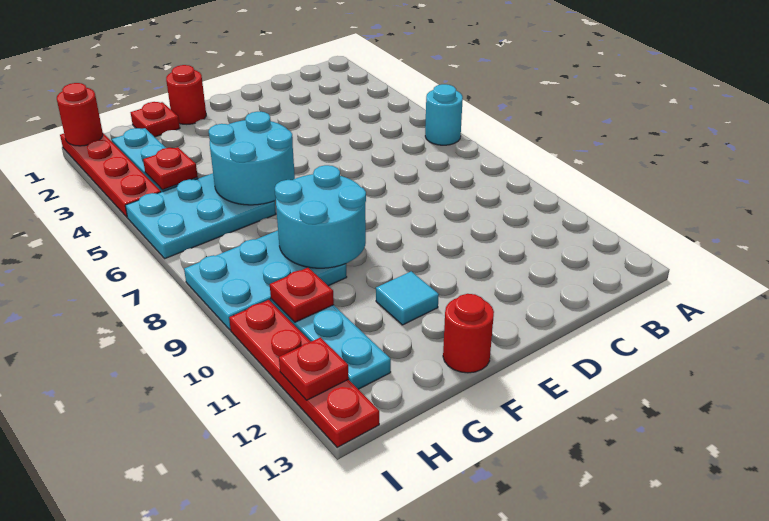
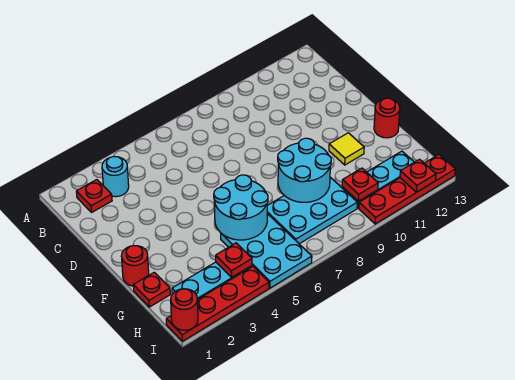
cyan 1x1 round brick [425,84,463,145] -> cyan 1x1 round brick moved to [102,156,129,197]
none -> red 1x1 plate [76,180,112,212]
cyan 1x1 tile [376,271,439,325] -> yellow 1x1 tile [329,133,364,165]
cyan 2x3 plate [184,230,347,330] -> cyan 2x3 plate turned to [267,177,357,244]

